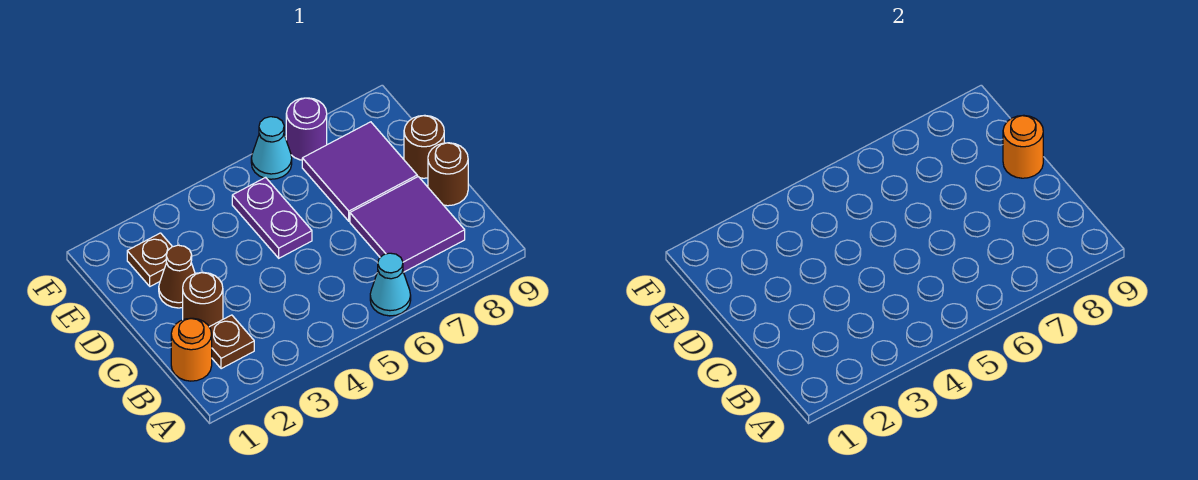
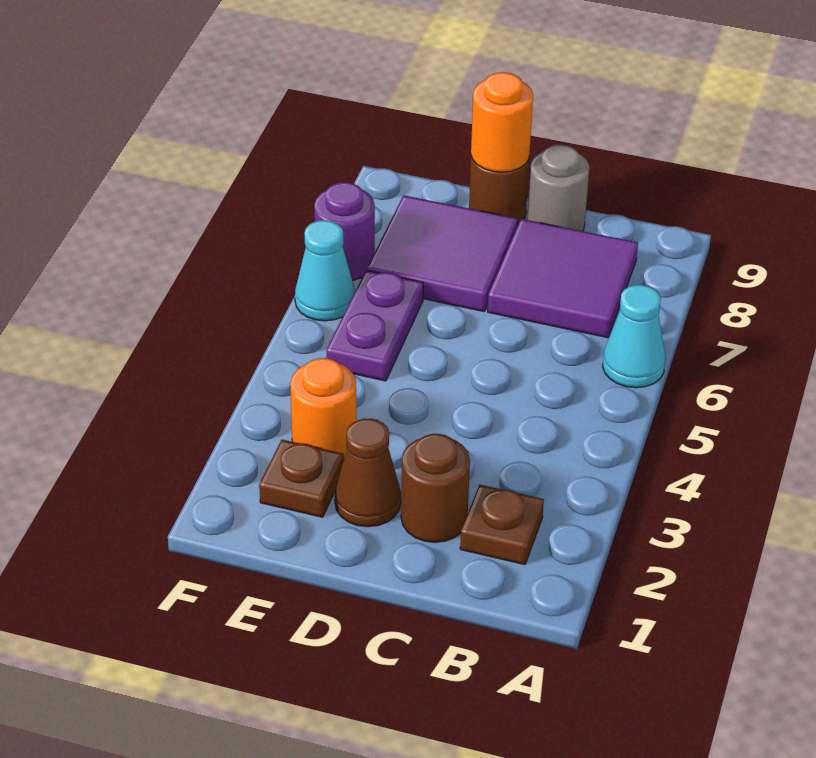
orange 1x1 round brick [171,318,212,381] -> orange 1x1 round brick moved to [290,358,356,458]
brown 1x1 round brick [428,143,468,206] -> grey 1x1 round brick [527,145,589,231]
purple 1x2 plate [232,177,312,258] -> purple 1x2 plate turned to [326,270,423,381]

